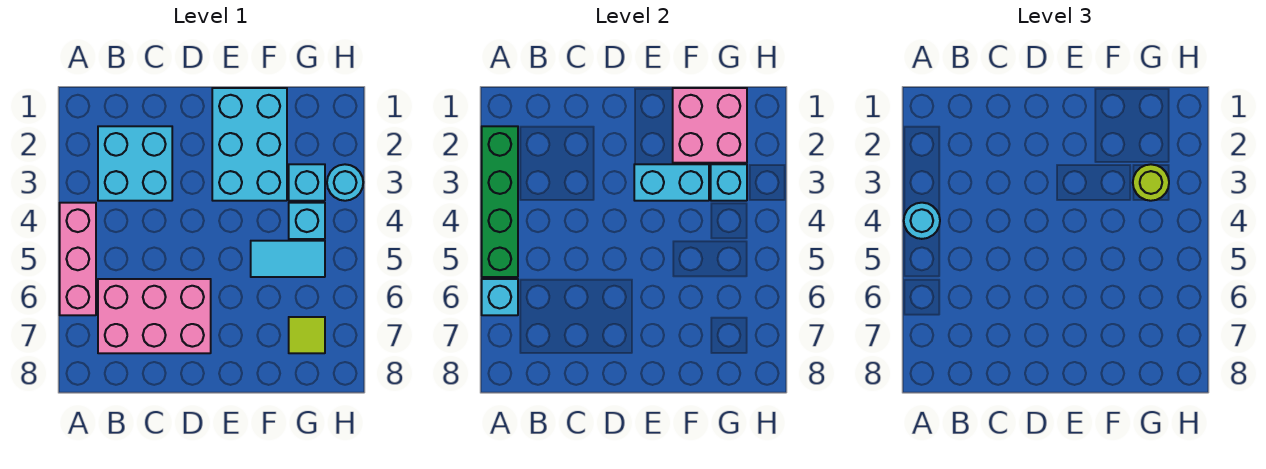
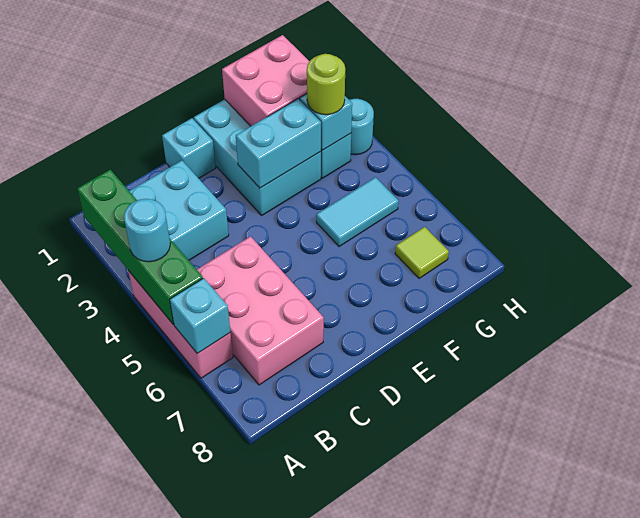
pink 2x3 brick [98,279,211,353] -> pink 2x3 brick turned to [197,236,324,385]
cyan 1x1 brick [289,203,325,239] -> cyan 1x1 brick moved to [162,118,216,178]

